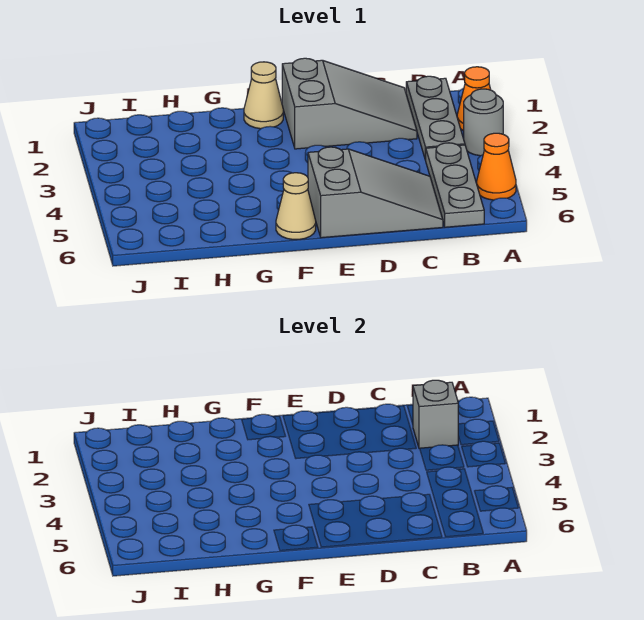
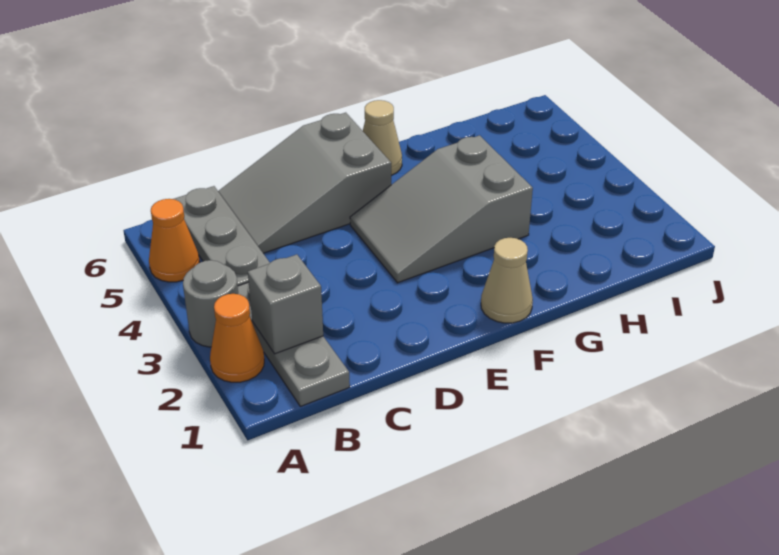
grey 2x3 slope [282,58,417,149] -> grey 2x3 slope moved to [350,135,533,283]

